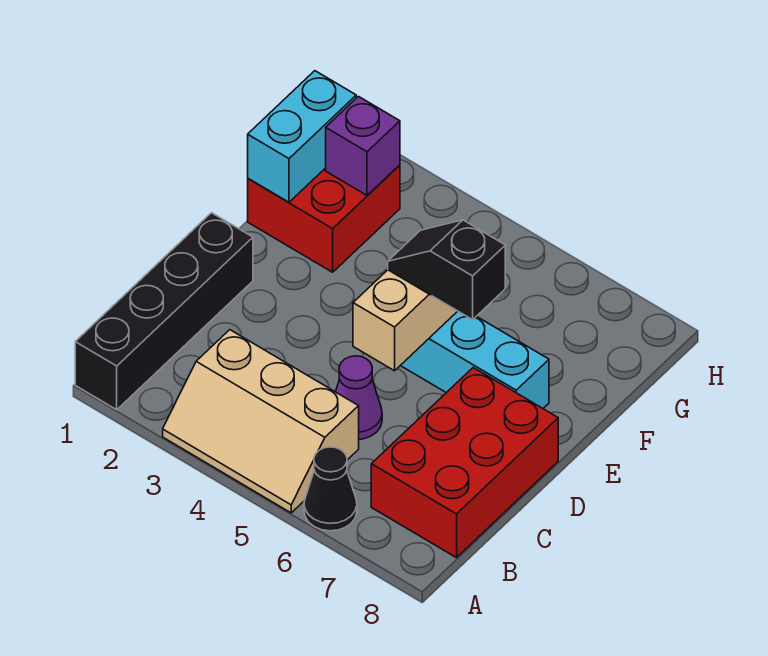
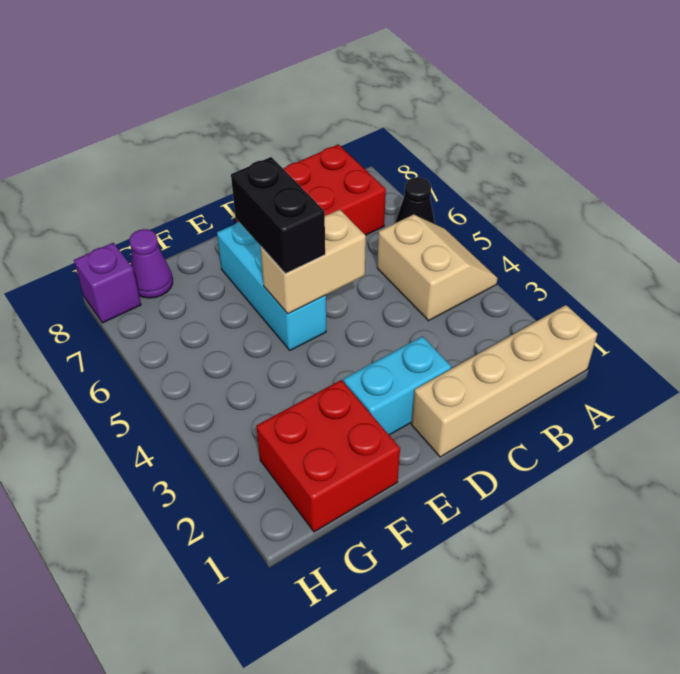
black 1x4 brick [75,213,253,410] -> tan 1x4 brick [411,305,597,457]
tan 2x3 slope [163,330,359,513] -> tan 2x2 slope [377,214,498,321]
purple 1x1 cone [336,356,382,439] -> purple 1x1 cone moved to [130,229,173,298]
black 1x2 slope [388,220,505,320] -> black 1x2 brick [231,157,325,274]
cyan 1x2 brick [248,71,356,202] -> cyan 1x2 brick moved to [343,336,451,435]
purple 1x1 brick [326,97,400,195] -> purple 1x1 brick moved to [74,243,141,323]

